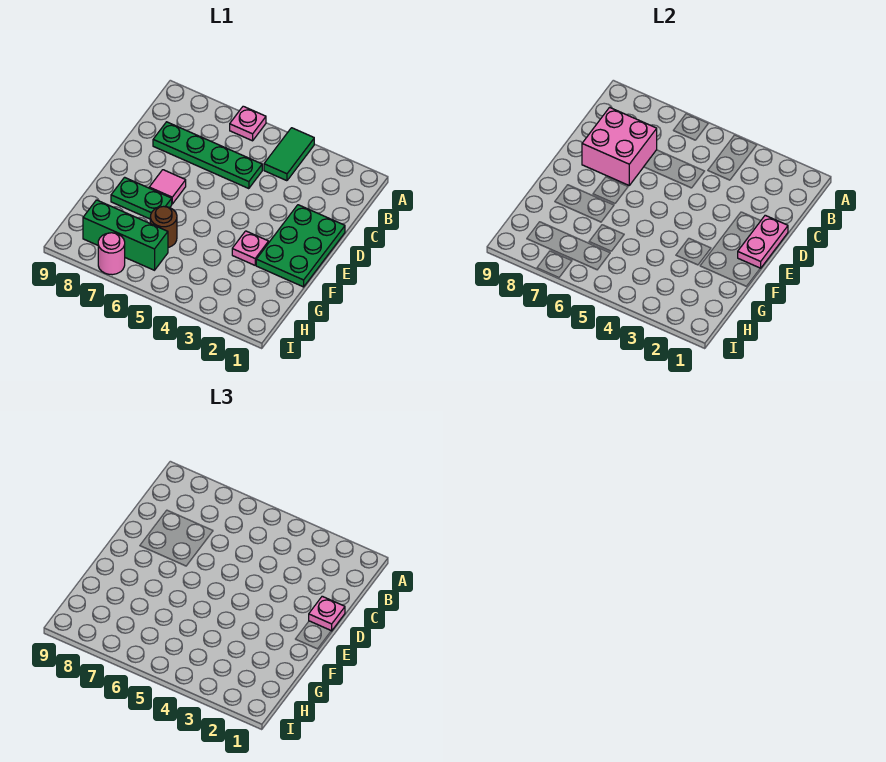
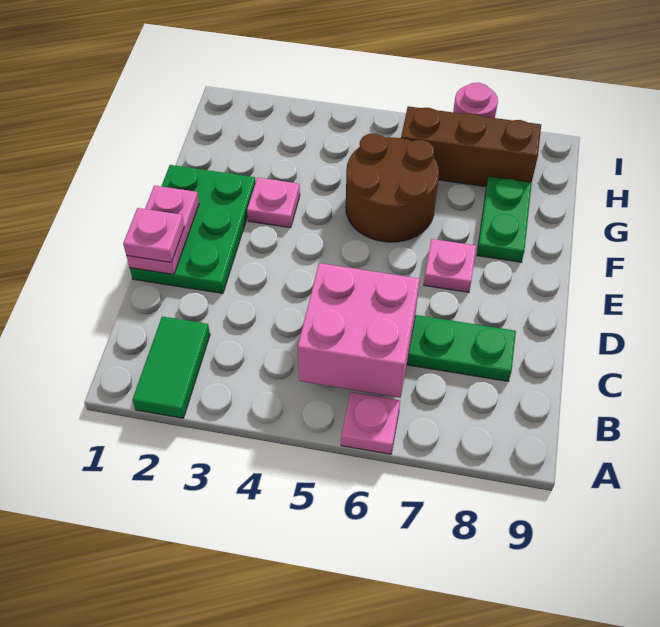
green 1x2 tile [264,128,314,181] -> green 1x2 tile moved to [132,317,210,418]
pink 2x2 brick [582,107,657,185] -> pink 2x2 brick moved to [298,263,420,398]
pink 1x1 tile [149,170,186,204] -> pink 1x1 plate [424,239,476,292]
green 1x2 plate [111,177,172,219] -> green 1x2 plate turned to [477,177,532,262]
brown 1x1 round brick [150,206,177,248] -> brown 2x2 round brick [346,133,439,242]
green 1x3 brick [83,200,168,270] -> brown 1x3 brick [401,106,541,187]

